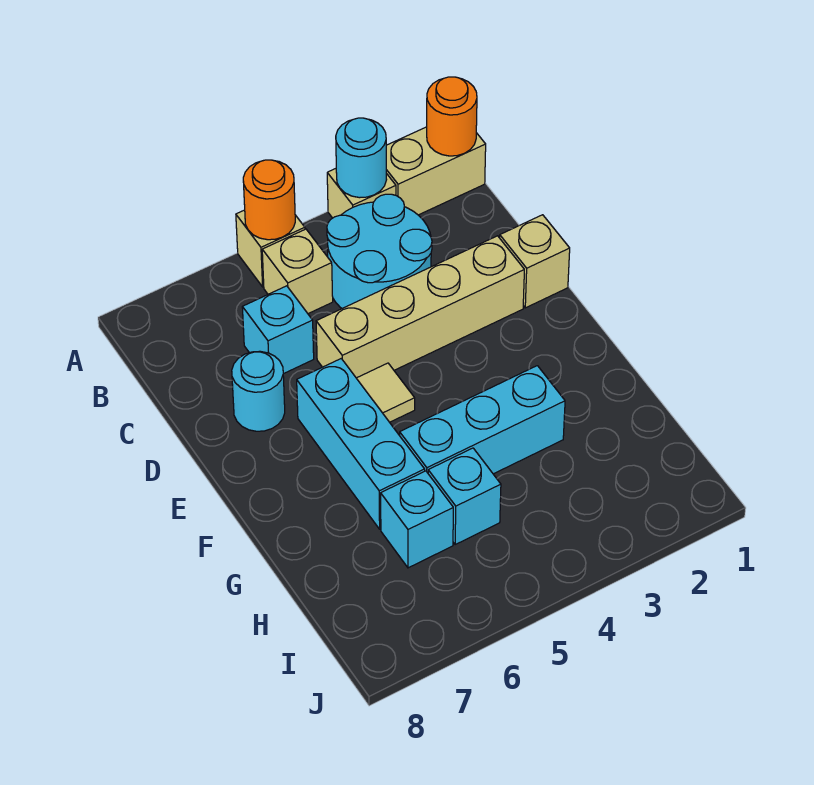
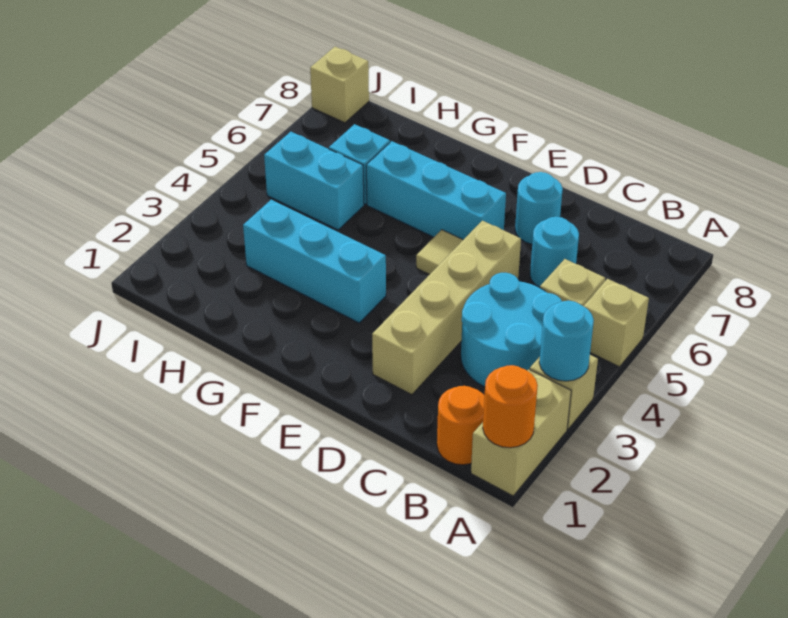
orange 1x1 round brick [243,160,295,240] -> orange 1x1 round brick moved to [437,386,485,465]
cyan 1x1 brick [242,286,314,374] -> cyan 1x1 round brick [530,217,579,287]
tan 1x1 brick [500,215,570,308] -> tan 1x1 brick moved to [310,47,369,123]
cyan 1x3 brick [400,366,565,474] -> cyan 1x3 brick turned to [243,200,386,323]
cyan 1x1 brick [428,448,501,544] -> cyan 1x2 brick [264,132,364,230]

